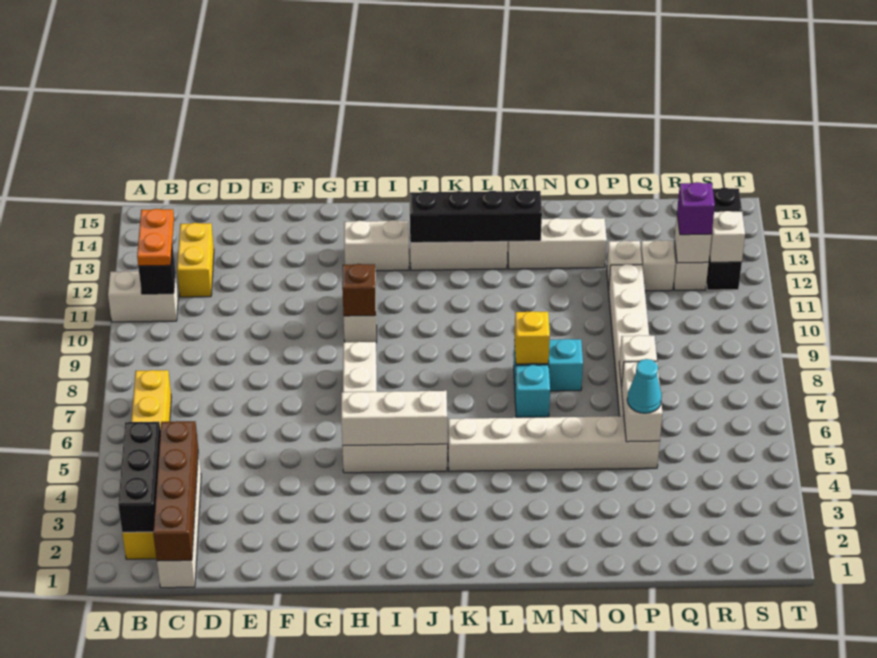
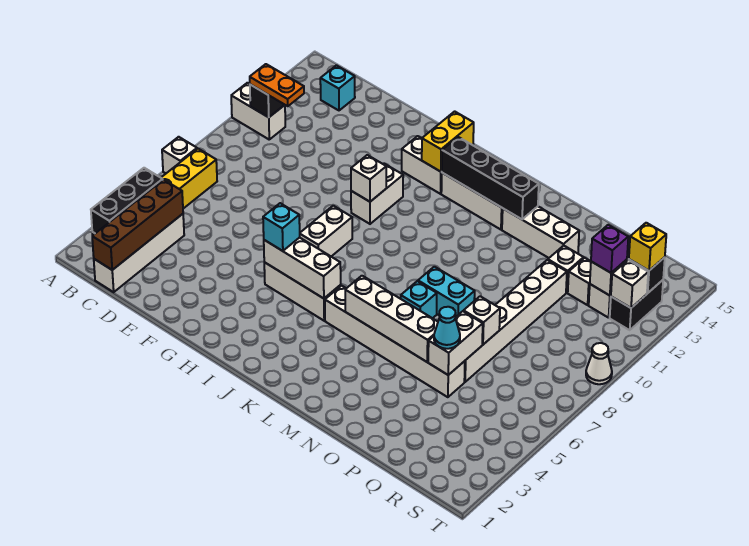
none -> white 1x1 brick [162,137,197,173]
orange 1x2 plate [137,209,174,266] -> orange 1x2 plate turned to [250,64,304,106]
yellow 1x2 brick [177,223,214,297] -> yellow 1x2 brick moved to [422,111,474,172]
none -> cyan 1x1 brick [320,65,355,110]
none -> cyan 1x1 brick [263,203,300,251]
brown 1x1 brick [342,264,376,316] -> white 1x1 brick [351,155,386,202]
none -> white 1x4 brick [345,276,438,362]
yellow 1x1 brick [514,311,550,364] -> yellow 1x1 brick moved to [629,223,666,271]
none -> white 1x1 cone [586,343,612,384]

